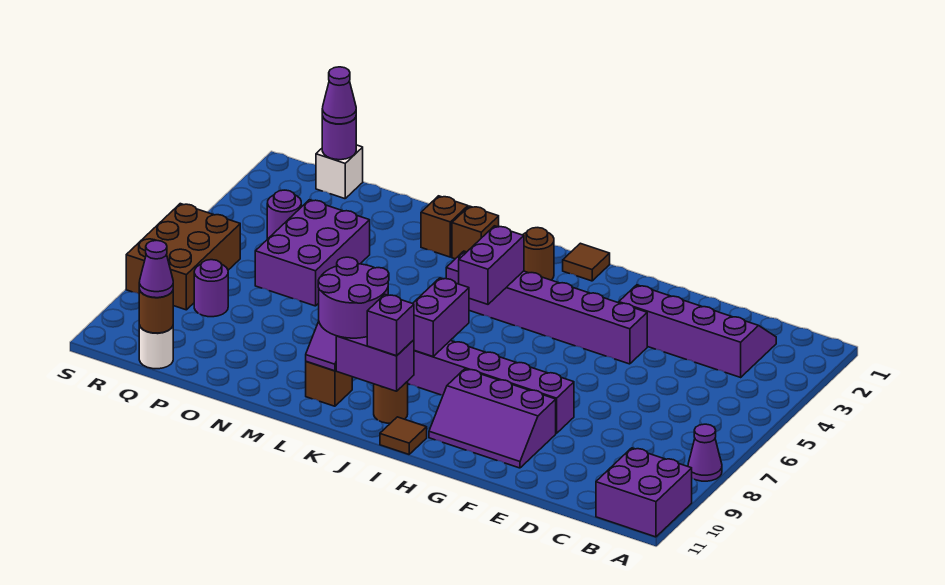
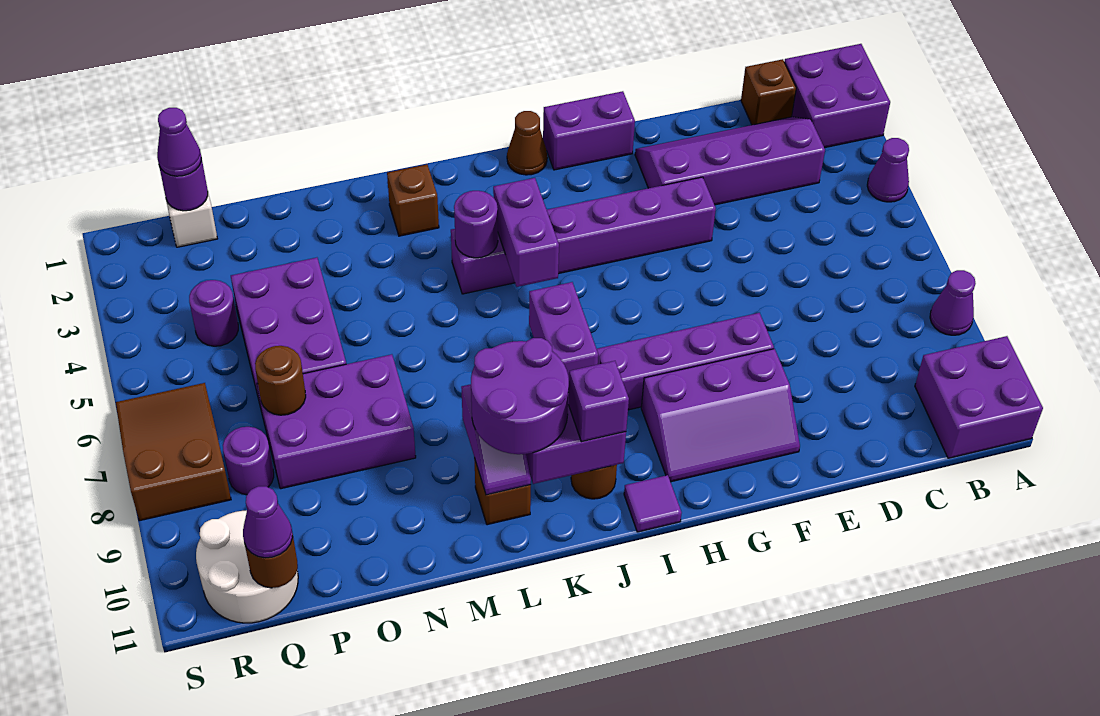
none -> purple 2x2 brick [784,44,890,148]
none -> purple 1x1 cone [867,138,909,202]
none -> purple 1x2 brick [543,91,635,170]
brown 1x1 tile [563,243,610,281] -> brown 1x1 cone [507,111,547,175]
brown 1x1 tile [380,417,427,454] -> purple 1x1 tile [624,475,682,532]
brown 1x1 round brick [523,228,554,280] -> brown 1x1 round brick moved to [255,346,306,415]
none -> purple 1x1 round brick [454,191,498,258]
brown 1x1 brick [421,196,468,257] -> brown 1x1 brick moved to [741,59,796,125]
none -> purple 2x3 brick [257,354,416,489]
white 1x1 round brick [139,325,173,369] -> white 2x2 round brick [196,511,298,623]
brown 2x3 brick [126,204,240,310] -> brown 2x3 slope [116,383,231,521]

